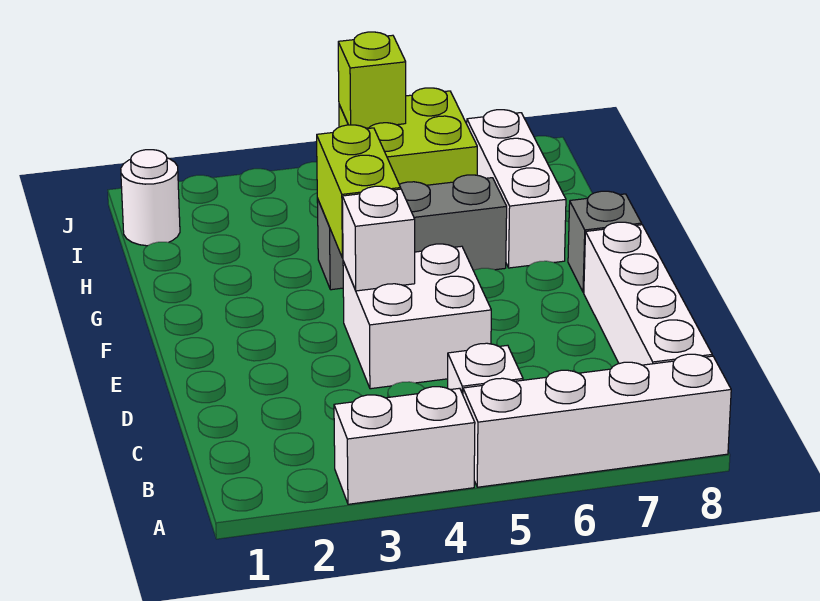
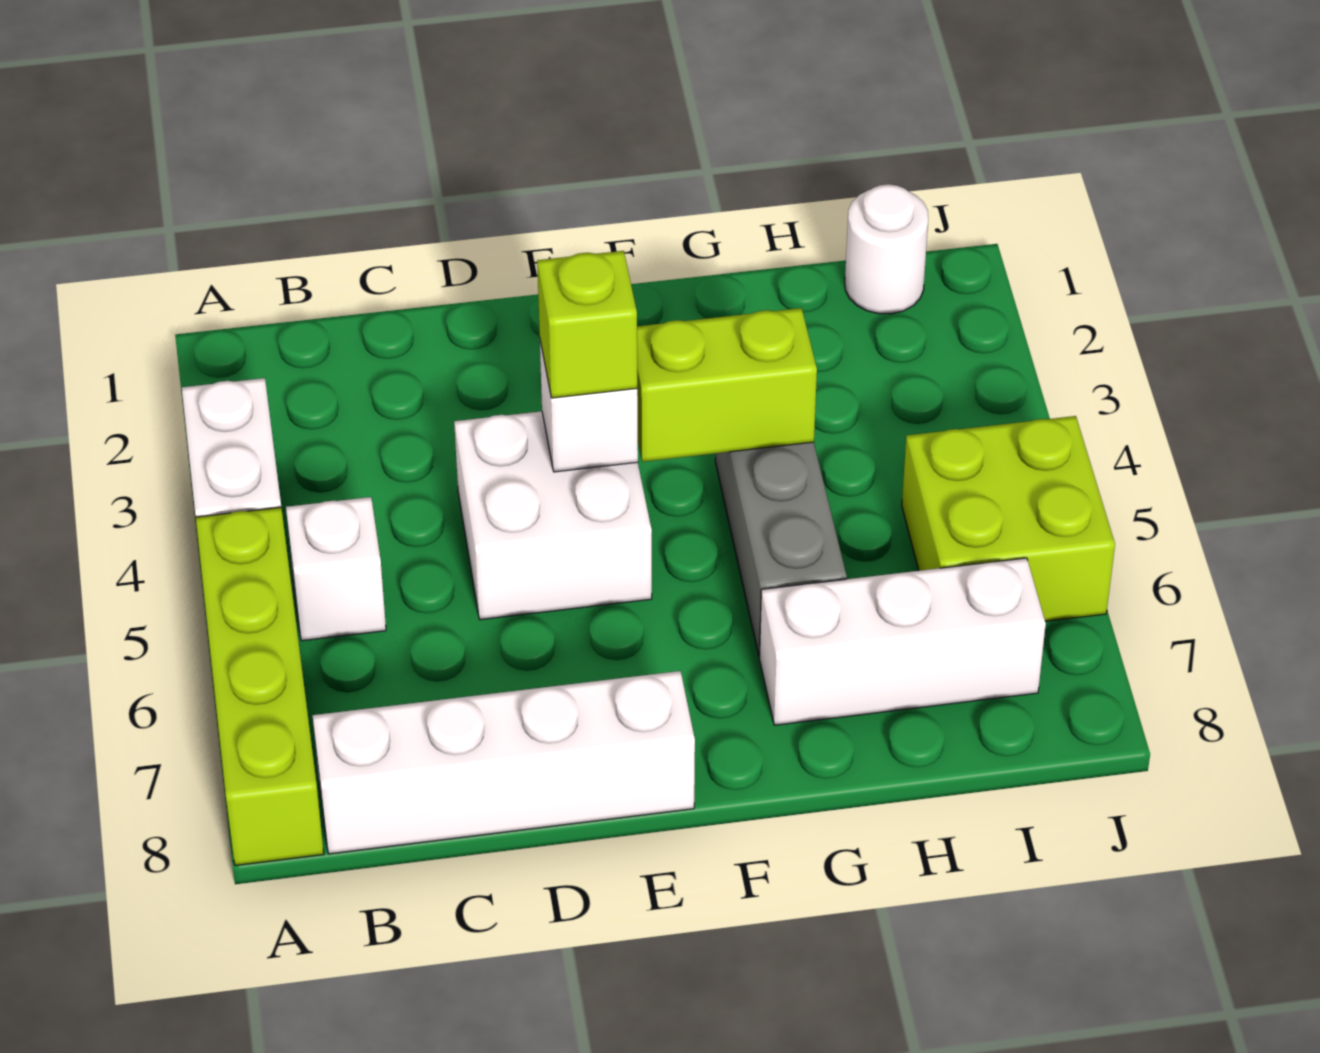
white 1x4 brick [463,354,731,487] -> lime 1x4 brick [196,507,324,865]
grey 1x1 brick [568,191,642,292] -> none
lime 1x1 brick [338,32,406,128] -> lime 1x1 brick moved to [537,251,637,398]

